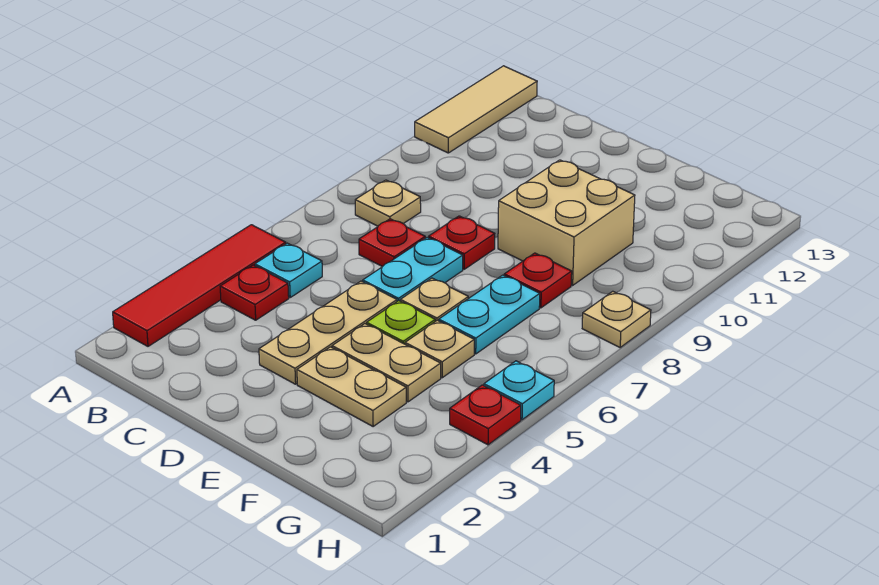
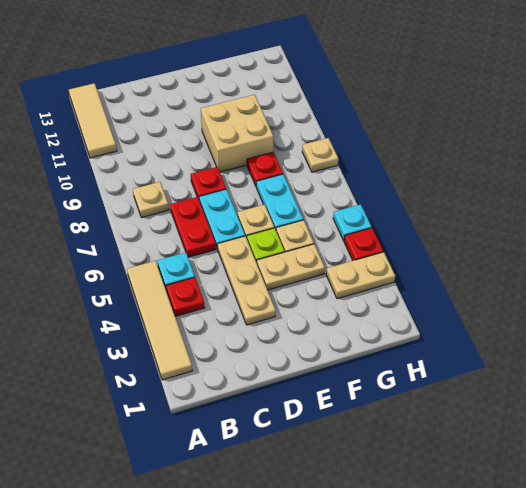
red 1x4 tile [113,225,286,346] -> tan 1x4 tile [127,261,192,380]
red 1x1 plate [359,219,425,267] -> red 1x2 plate [170,197,216,257]
tan 1x2 plate [297,347,406,426] -> tan 1x2 plate moved to [326,252,395,299]

